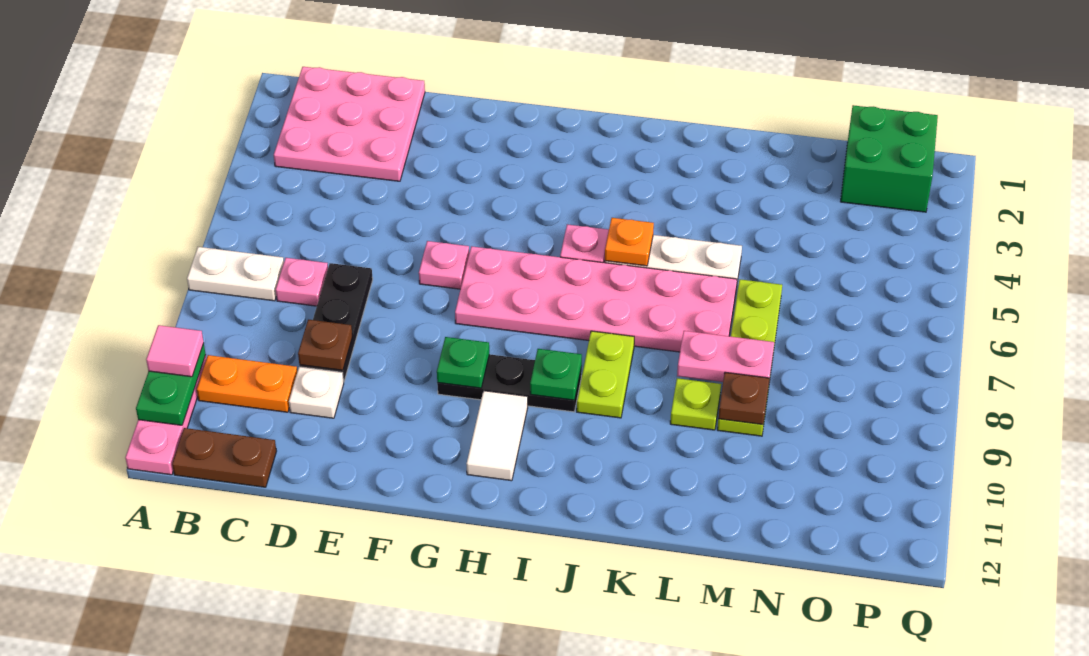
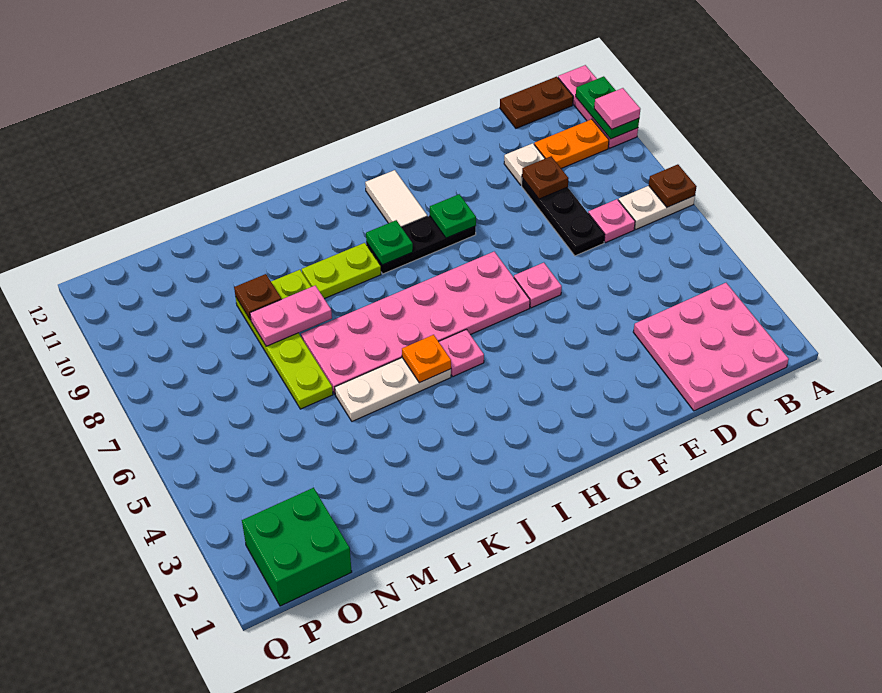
none -> brown 1x1 plate [649,164,697,207]
lime 1x2 plate [577,331,634,418] -> lime 1x2 plate turned to [302,243,381,299]

